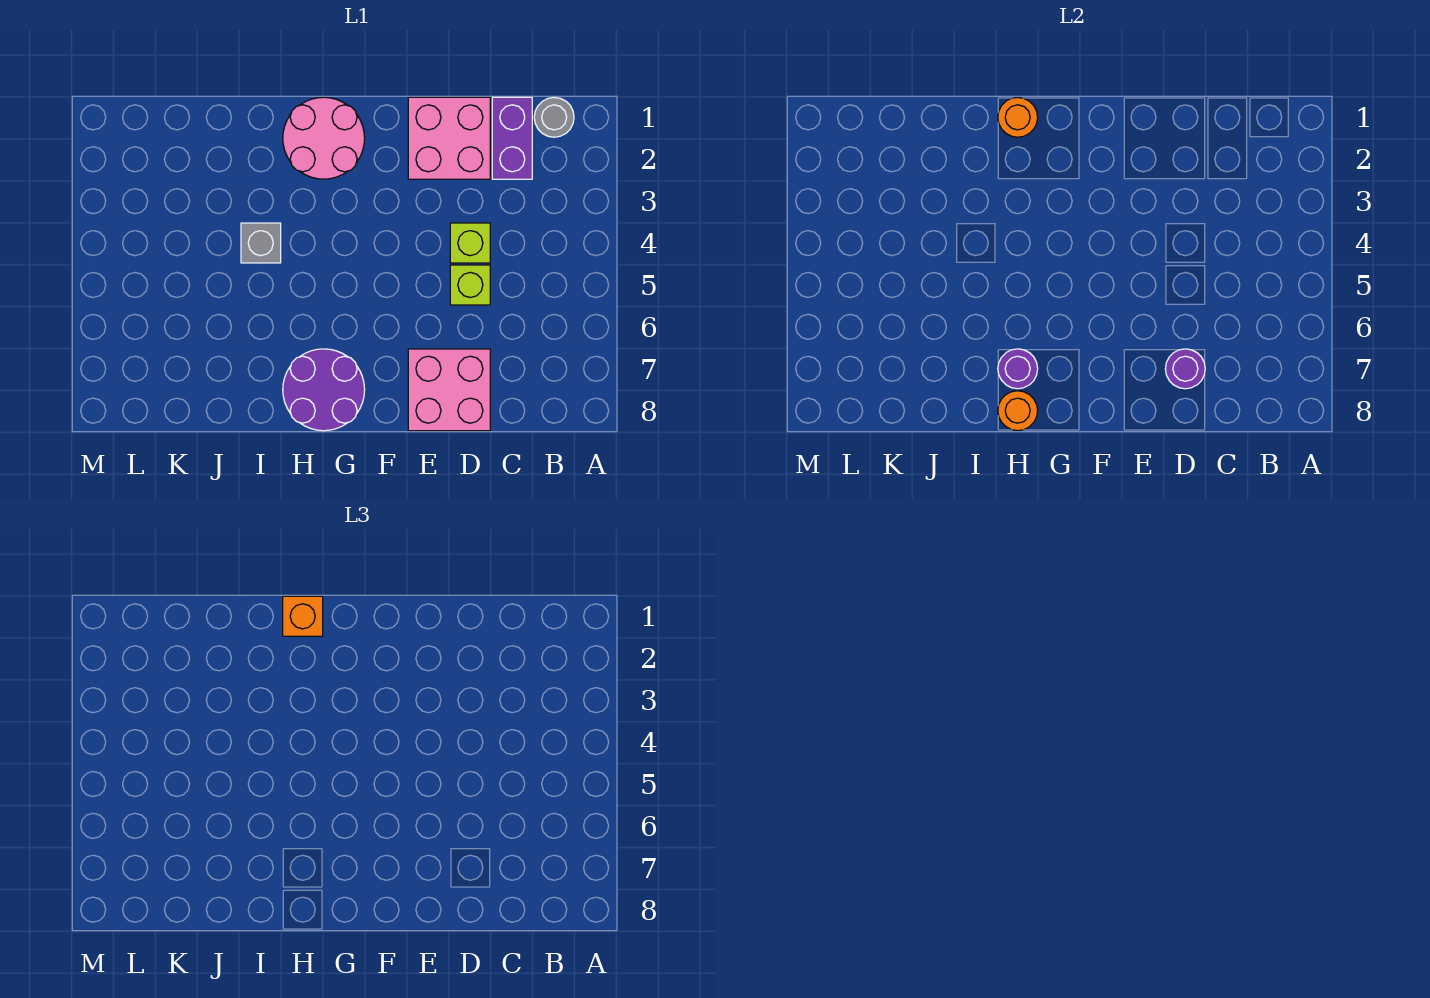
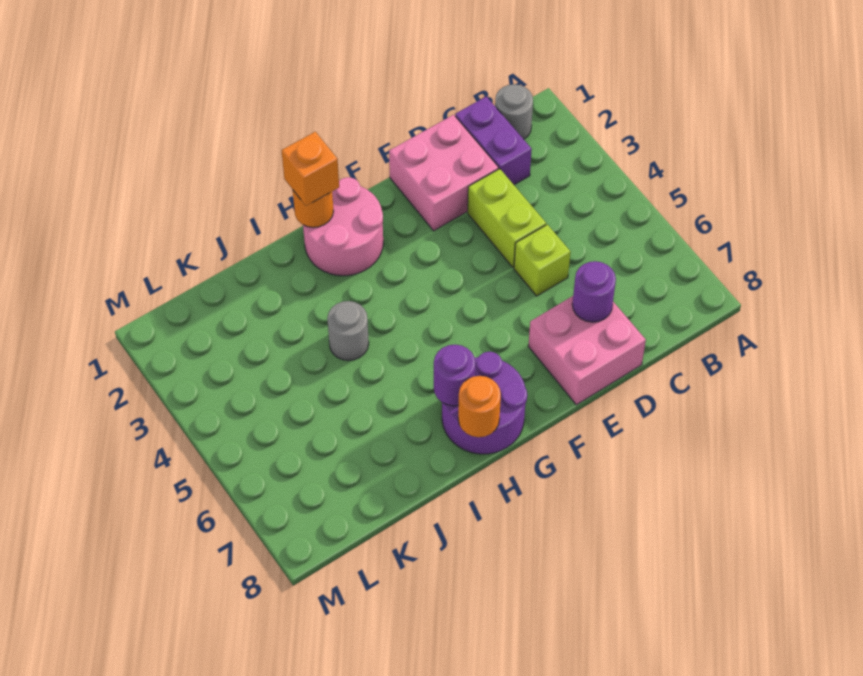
lime 1x1 brick [450,223,490,263] -> lime 1x2 brick [468,169,546,267]
grey 1x1 brick [241,223,281,263] -> grey 1x1 round brick [327,301,369,360]

